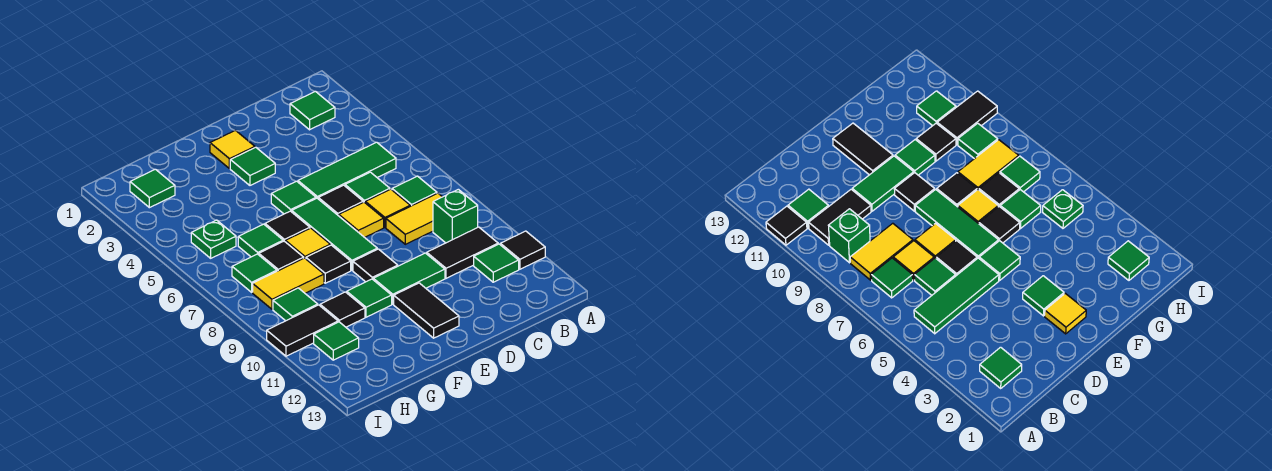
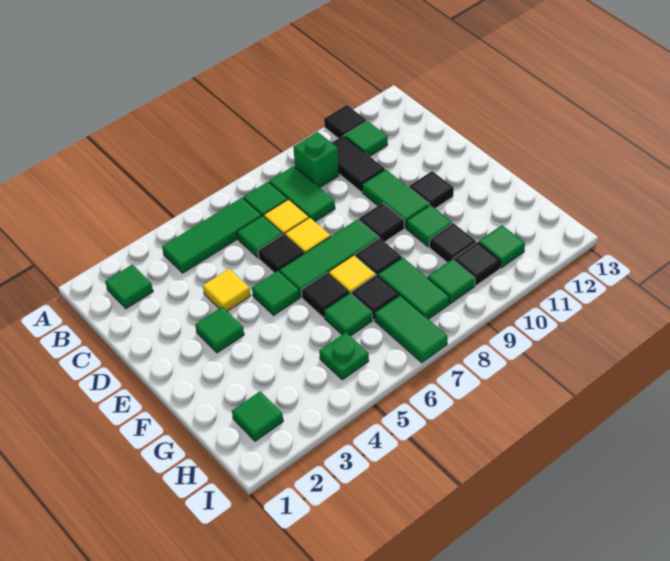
green 1x3 tile [298,142,396,198] -> green 1x3 tile turned to [162,198,262,273]
yellow 1x2 tile [386,193,442,244] -> green 1x2 tile [269,166,335,222]
yellow 1x1 tile [210,130,255,169] -> yellow 1x1 tile moved to [203,269,251,311]
black 1x2 tile [394,283,459,338] -> black 1x1 tile [409,171,454,209]
yellow 1x2 tile [253,258,324,309] -> green 1x2 tile [378,257,449,319]
green 1x1 tile [232,254,277,292] -> green 1x2 tile [375,295,448,363]
black 1x2 tile [267,305,338,356] -> black 1x1 tile [453,242,500,286]

